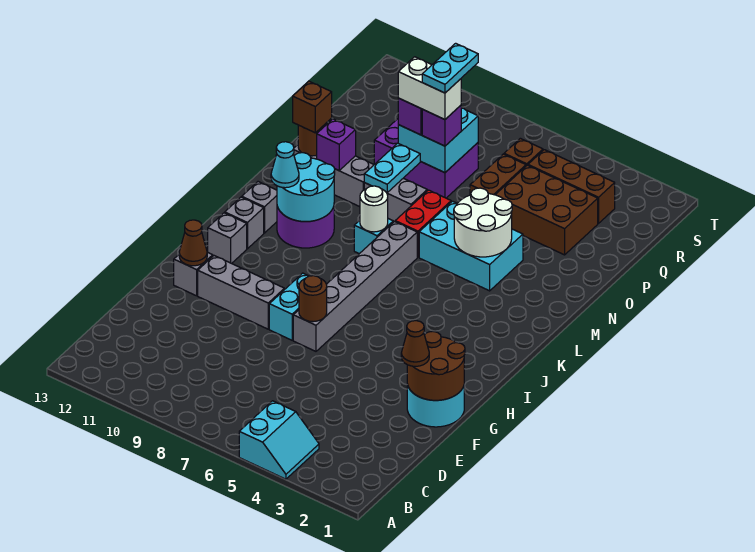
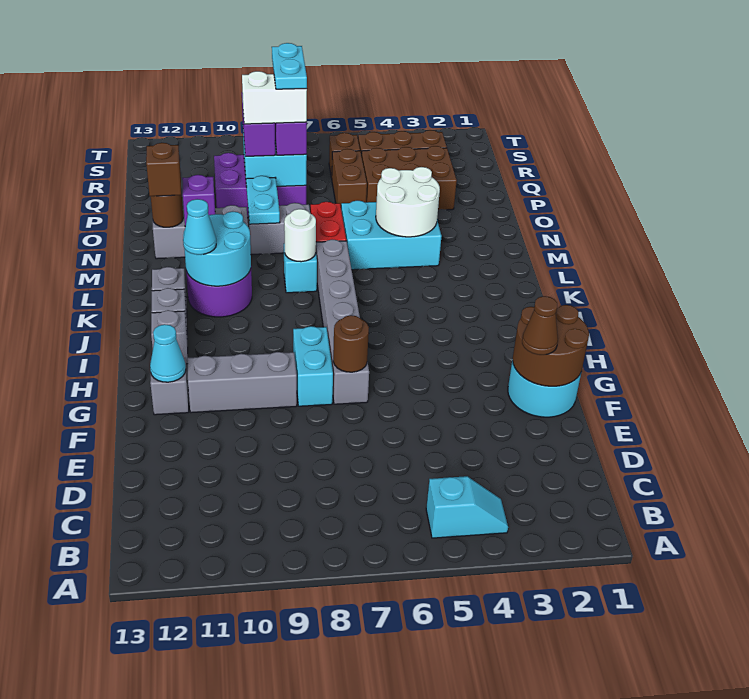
cyan 2x2 slope [239,401,319,479] -> cyan 1x2 slope [426,476,508,538]
brown 1x1 cone [179,220,207,266] -> cyan 1x1 cone [150,324,186,382]

